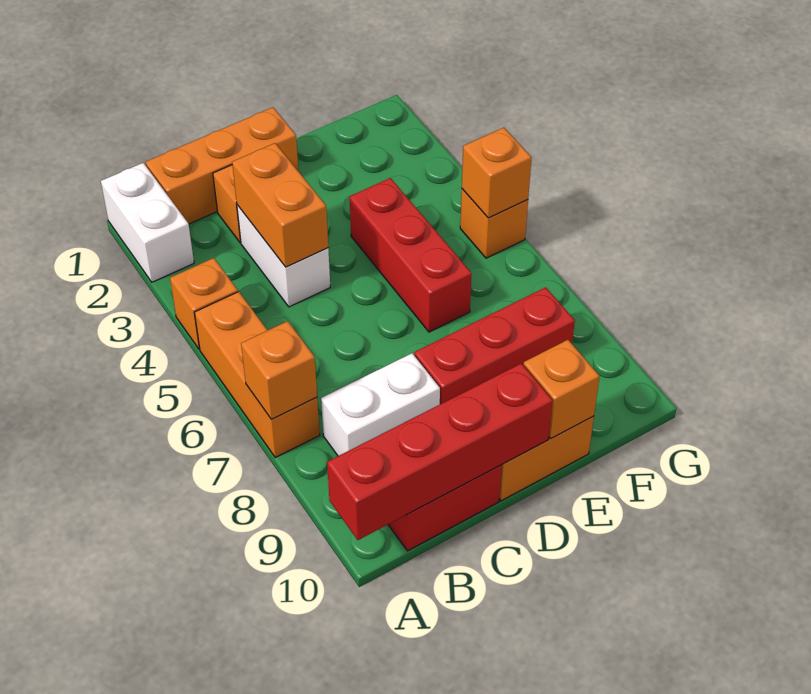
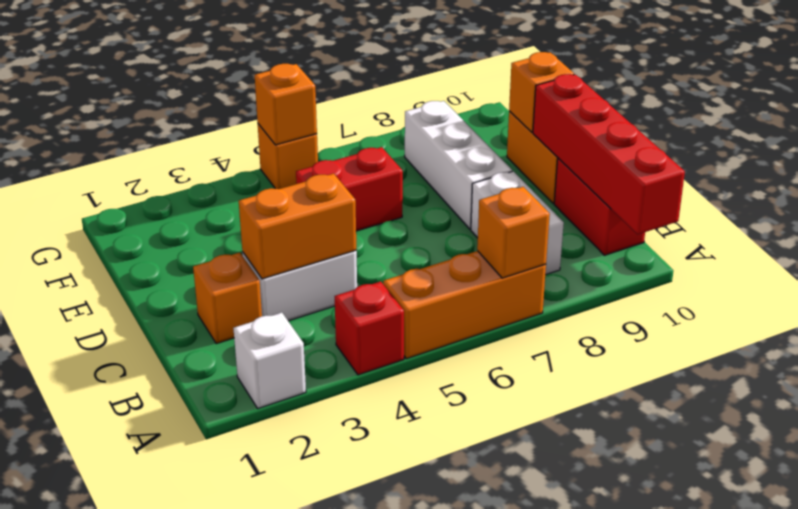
white 1x2 brick [101,163,194,282] -> white 1x1 brick [233,313,306,408]
orange 1x1 brick [170,258,238,349] -> red 1x1 brick [335,281,404,375]
orange 1x3 brick [146,107,298,224] -> none
red 1x3 brick [414,287,575,404] -> white 1x3 brick [405,101,512,229]
red 1x3 brick [350,178,472,332] -> red 1x2 brick [296,147,403,231]

